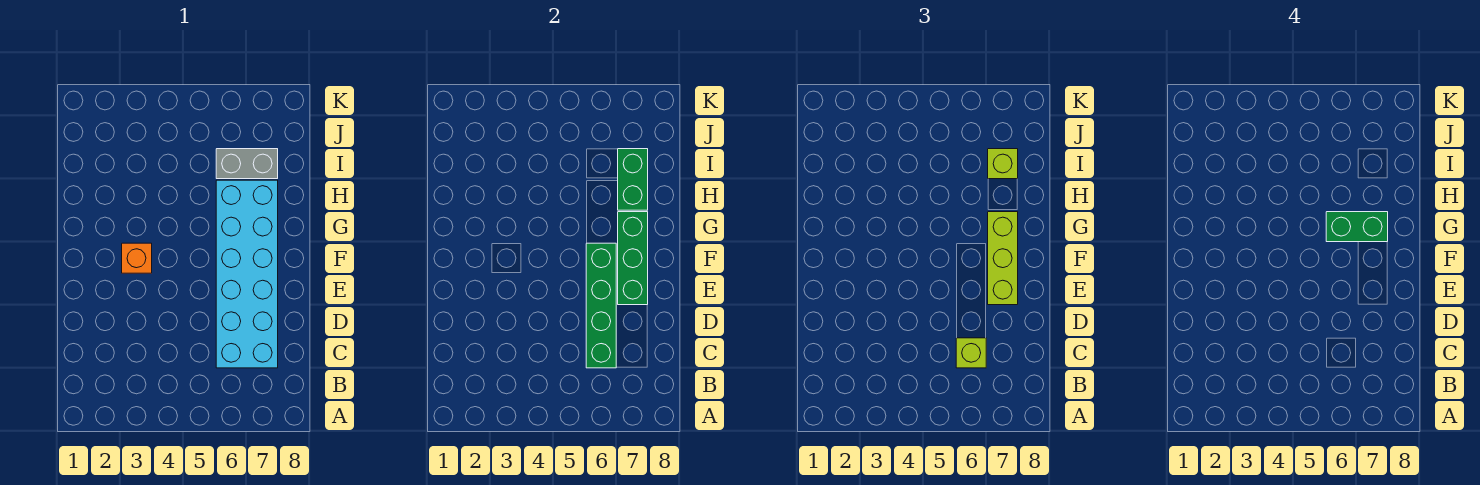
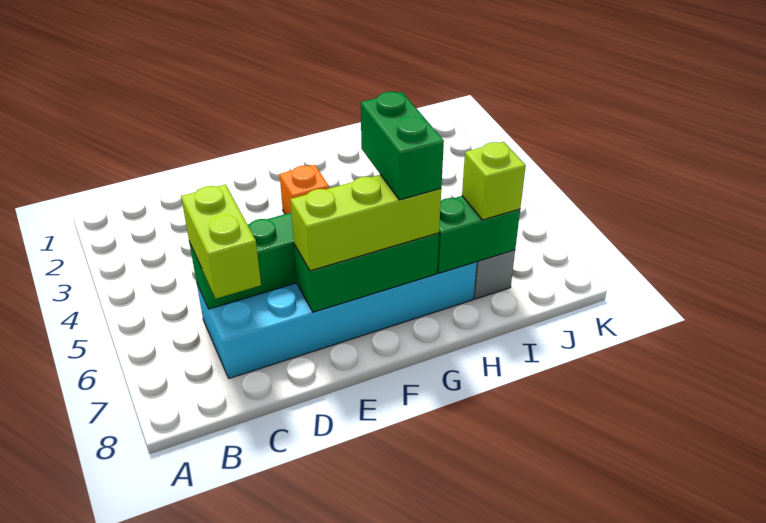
lime 1x1 brick [956,338,986,368] -> lime 1x2 brick [181,184,261,299]

